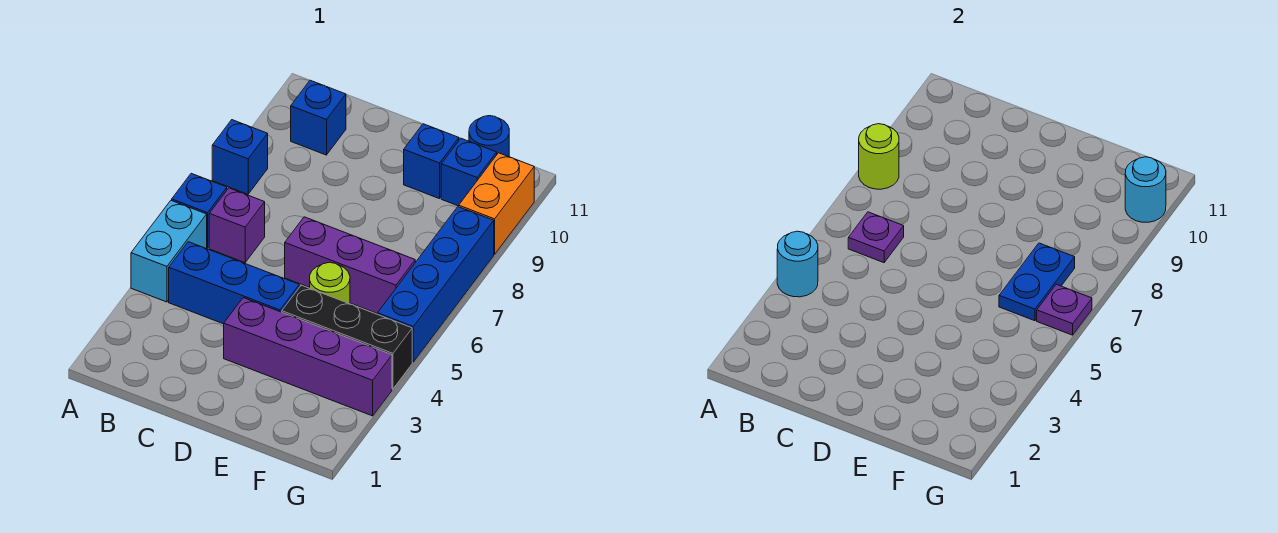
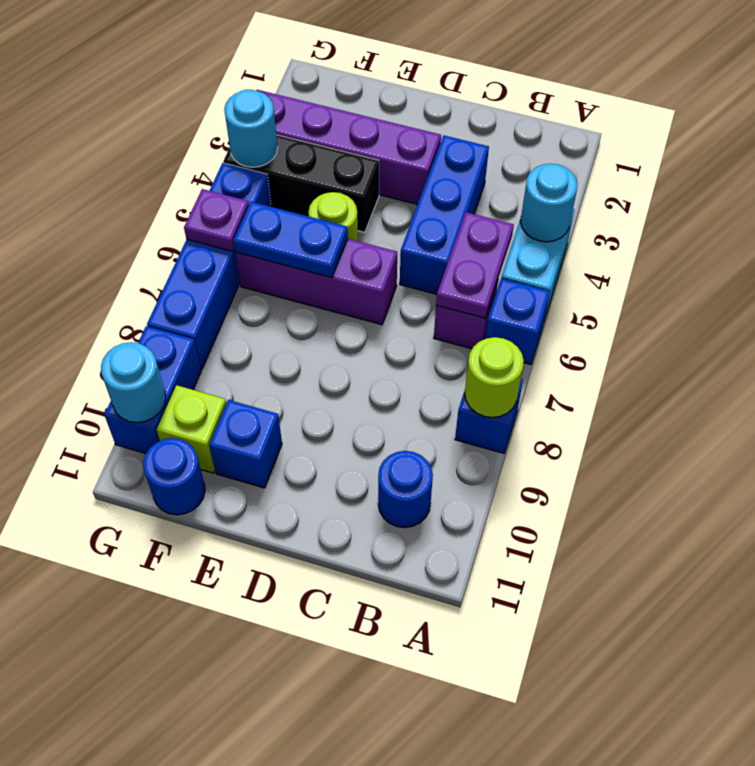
blue 1x3 brick [169,242,299,324] -> blue 1x3 brick turned to [400,136,489,294]
purple 1x1 plate [848,212,904,263] -> purple 1x2 plate [436,212,514,318]
blue 1x1 brick [291,80,346,155] -> blue 1x1 round brick [378,451,433,528]
blue 1x2 plate [999,243,1075,321] -> blue 1x2 plate turned to [233,202,348,278]
blue 1x1 brick [441,138,497,206] -> lime 1x1 brick [156,385,227,473]
none -> cyan 1x1 round brick [224,90,278,167]
orange 1x2 brick [459,153,534,254] -> blue 1x2 brick [104,326,201,453]

